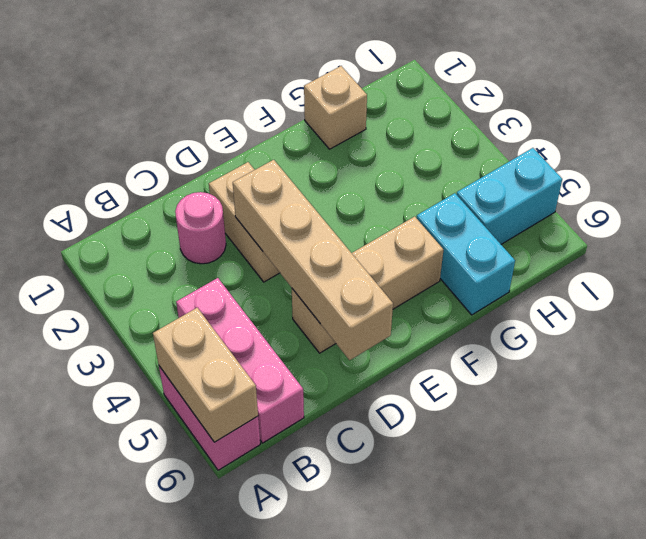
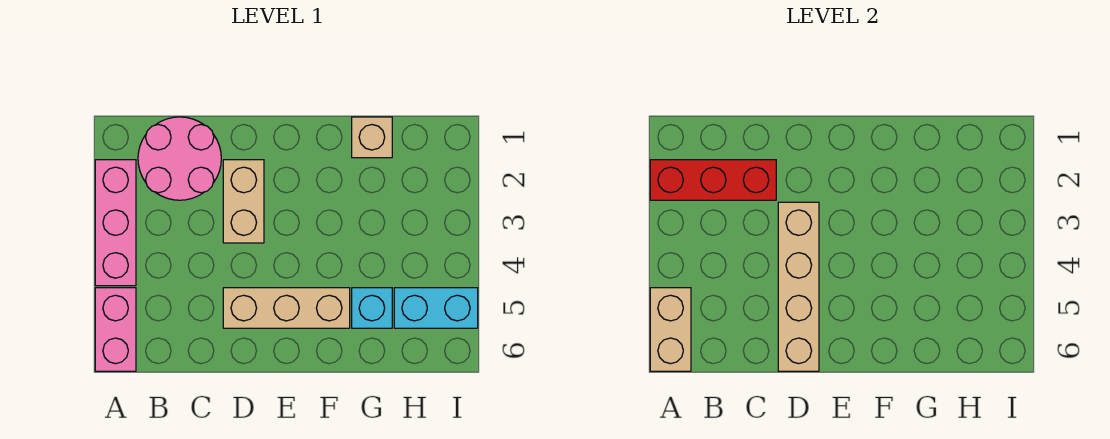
none -> red 1x3 brick [650,160,776,200]
pink 1x3 brick [176,278,304,443] -> pink 1x3 brick moved to [95,160,136,286]
pink 1x1 round brick [175,192,226,264] -> pink 2x2 round brick [138,117,221,200]
cyan 1x2 brick [417,193,515,315] -> cyan 1x1 brick [352,288,392,328]

